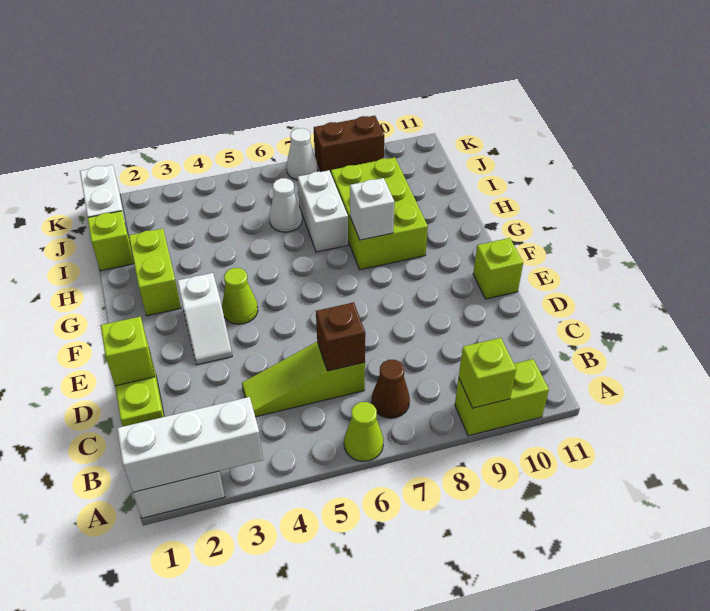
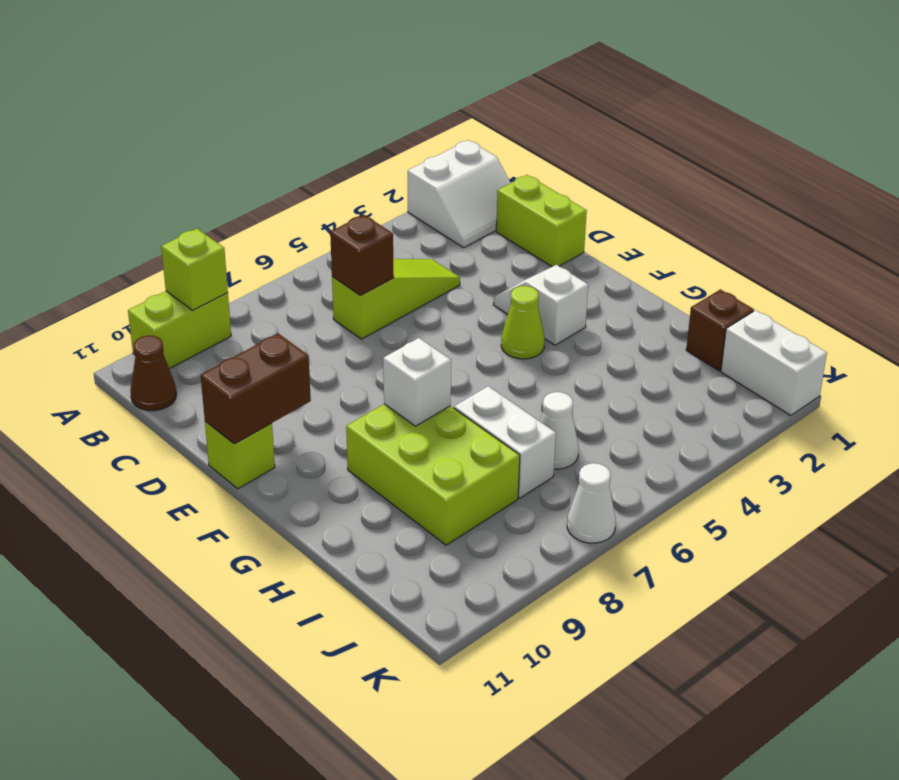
white 1x3 brick [117,397,263,492] -> none
lime 1x1 cone [344,402,383,462] -> none
brown 1x1 cone [372,360,410,418] -> brown 1x1 cone moved to [130,336,177,411]
lime 1x1 brick [101,317,155,386] -> none
lime 1x2 brick [129,228,181,316] -> none
lime 1x1 brick [88,211,134,271] -> brown 1x1 brick [686,289,754,371]
brown 1x2 brick [314,116,384,173] -> brown 1x2 brick moved to [201,333,311,444]

